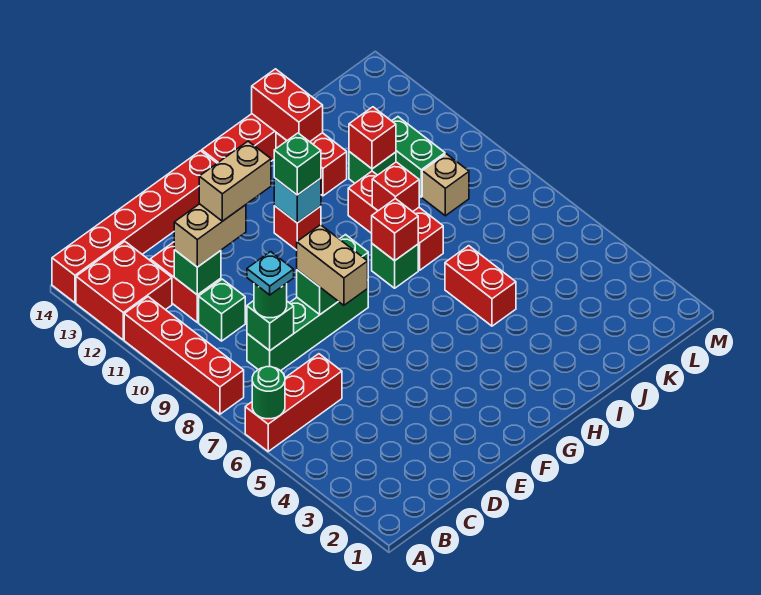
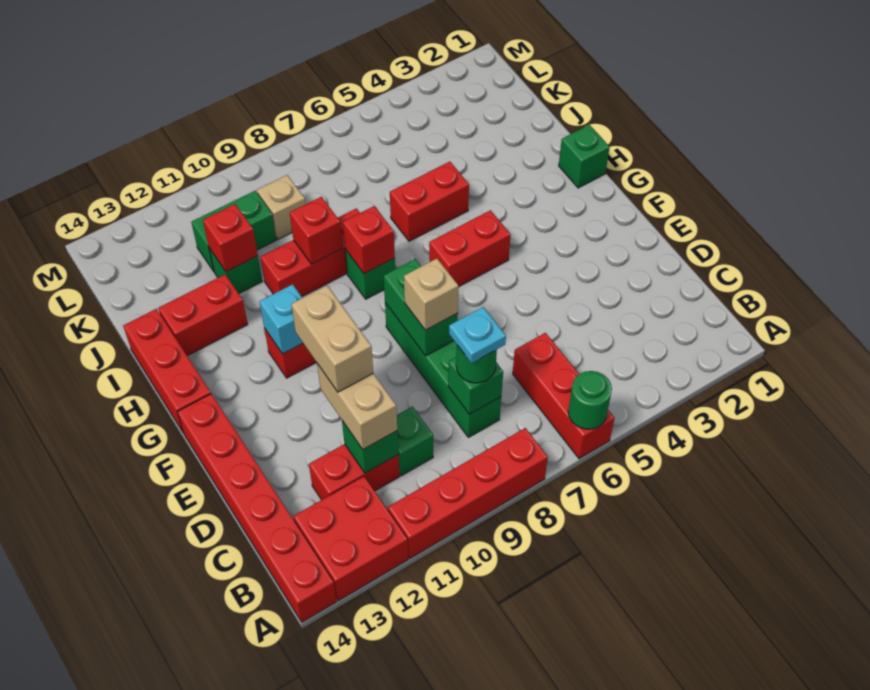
tan 1x2 brick [297,225,368,305] -> tan 1x1 brick [404,259,458,330]
green 1x1 brick [274,133,321,195] -> green 1x1 brick moved to [559,125,610,188]
red 1x2 brick [252,69,323,142] -> red 1x2 brick moved to [429,210,511,287]

